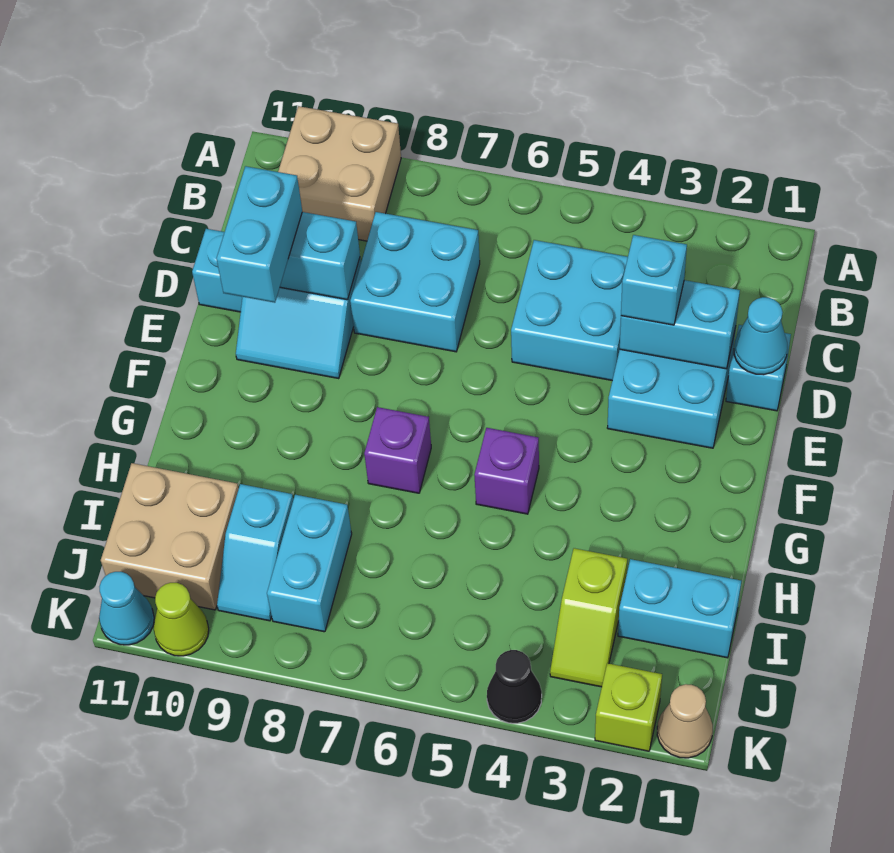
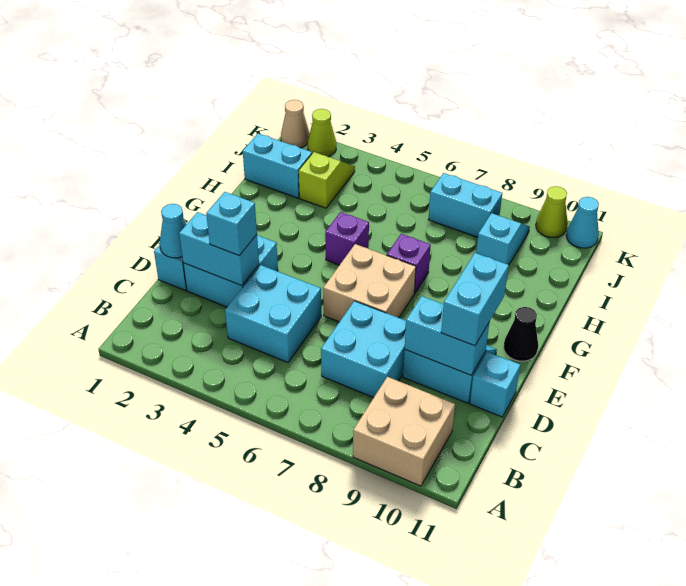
cyan 1x2 brick [267,495,352,632] -> cyan 1x2 brick turned to [428,173,502,237]
tan 2x2 brick [101,463,239,610] -> tan 2x2 brick moved to [323,244,416,322]
lime 1x1 brick [595,663,662,751] -> lime 1x1 cone [308,109,336,157]
black 1x1 cone [487,650,542,723] -> black 1x1 cone moved to [504,307,538,361]

